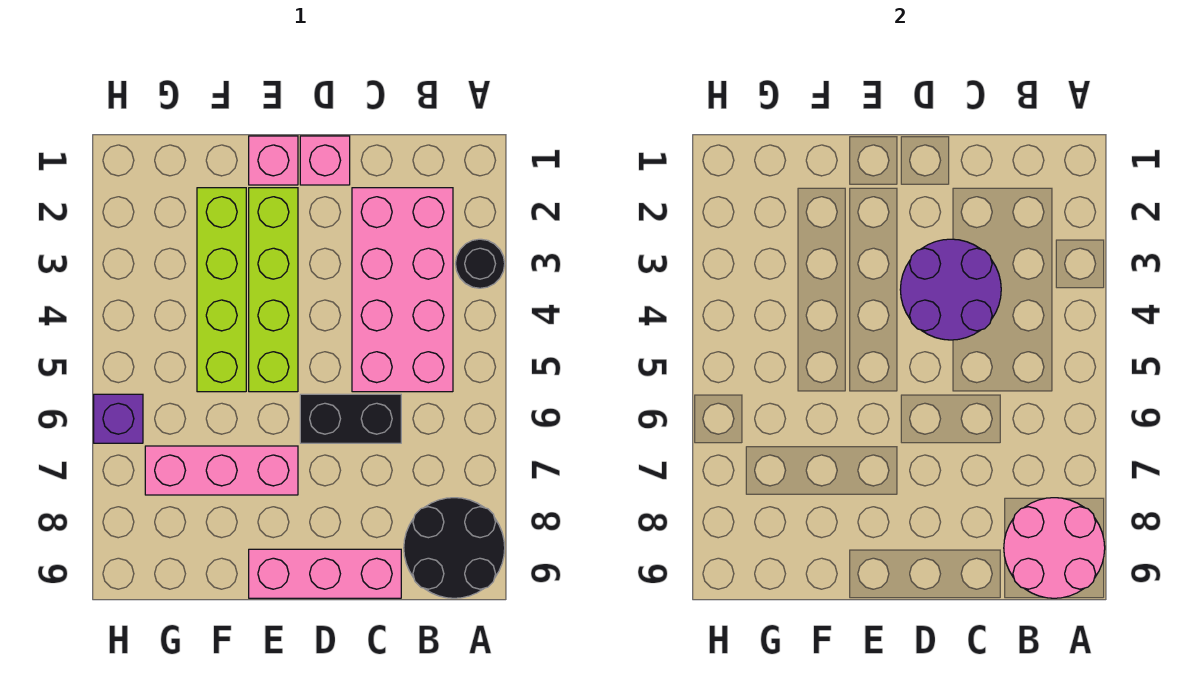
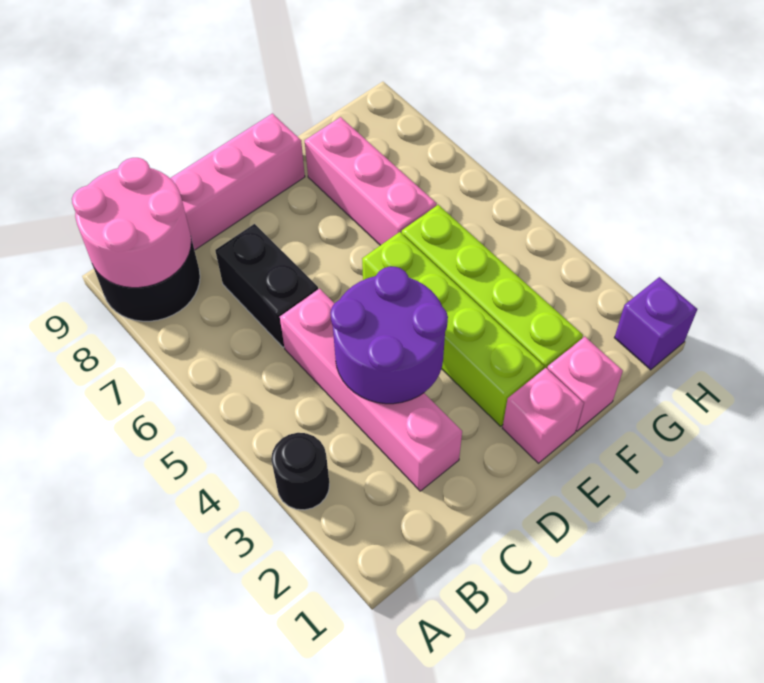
pink 2x4 brick [352,188,453,392] -> pink 1x4 brick [280,289,462,491]
black 1x2 brick [300,394,401,443] -> black 1x2 brick turned to [215,224,318,347]
pink 1x1 brick [300,136,350,185] -> pink 1x1 brick moved to [547,337,623,431]
pink 1x3 brick [145,446,298,495] -> pink 1x3 brick turned to [305,117,437,245]
purple 1x1 brick [94,394,143,443] -> purple 1x1 brick moved to [614,277,697,370]

